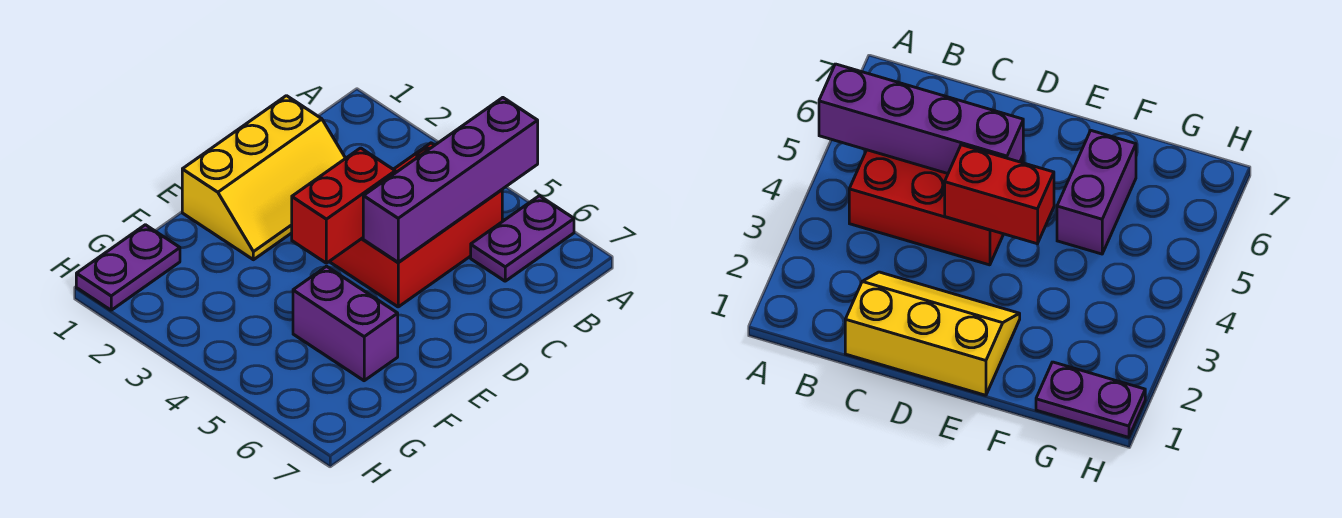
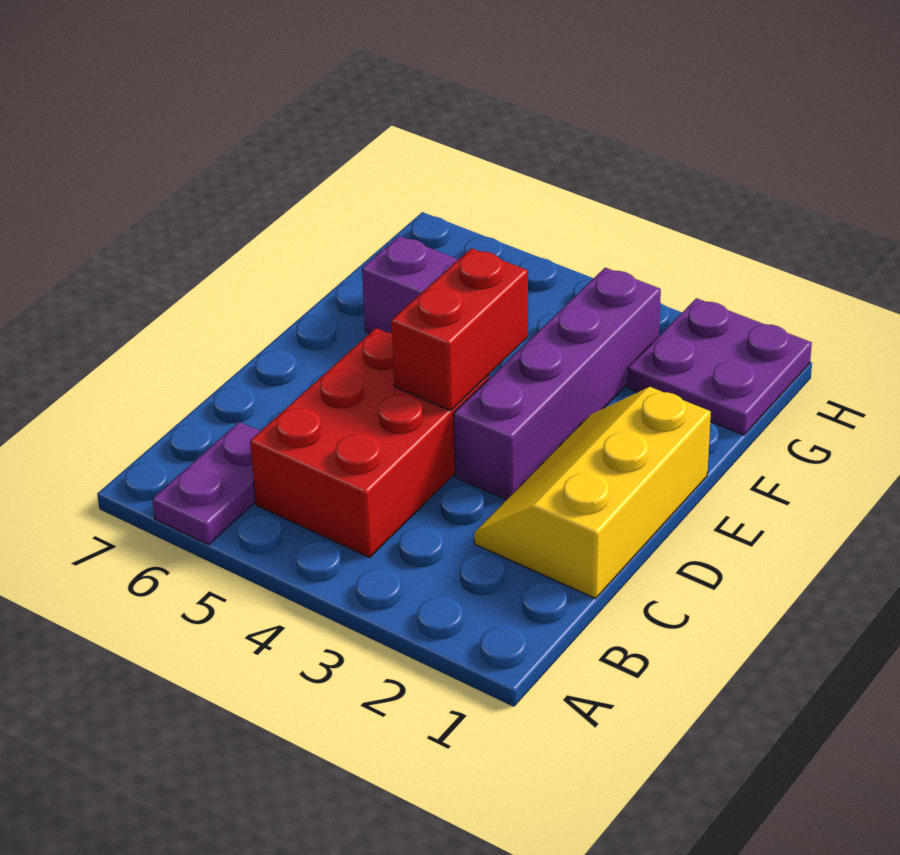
purple 1x4 brick [363,98,538,262] -> purple 1x4 brick moved to [454,268,661,500]
purple 1x2 plate [76,225,180,310] -> purple 2x2 plate [628,298,812,435]

